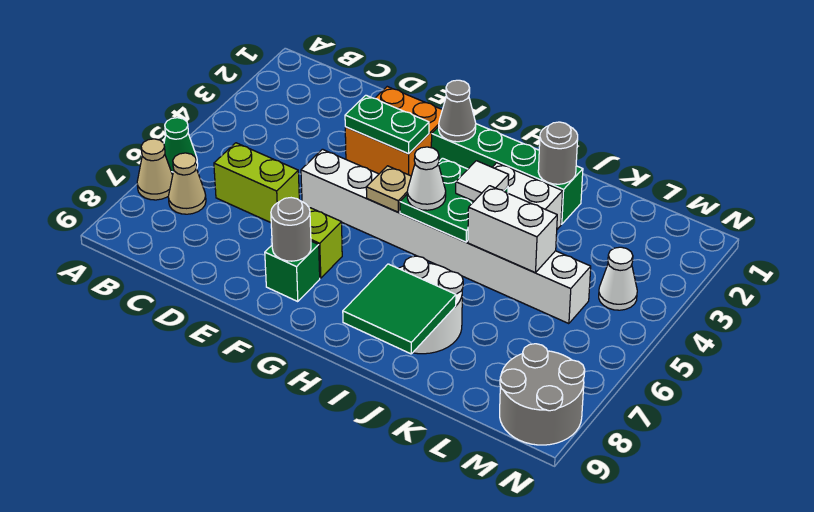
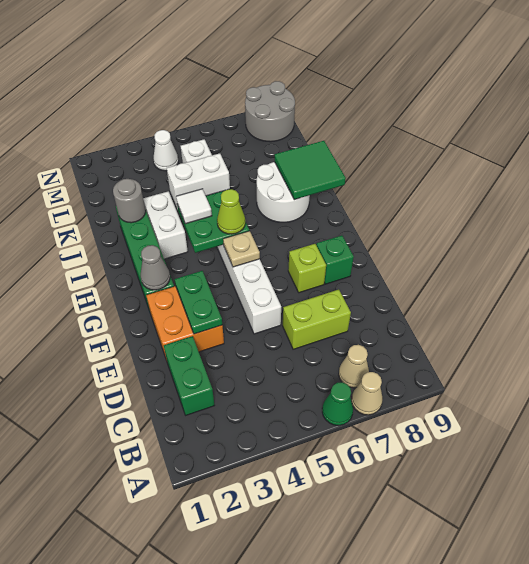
none -> green 1x2 brick [164,336,214,415]
lime 1x2 brick [214,143,299,223] -> lime 1x2 brick turned to [283,290,351,349]
grey 1x1 round brick [271,198,311,261] -> none
white 1x1 cone [407,147,446,210] -> lime 1x1 cone [217,189,245,234]
white 1x2 brick [468,186,557,273] -> white 1x2 brick turned to [167,153,230,209]

